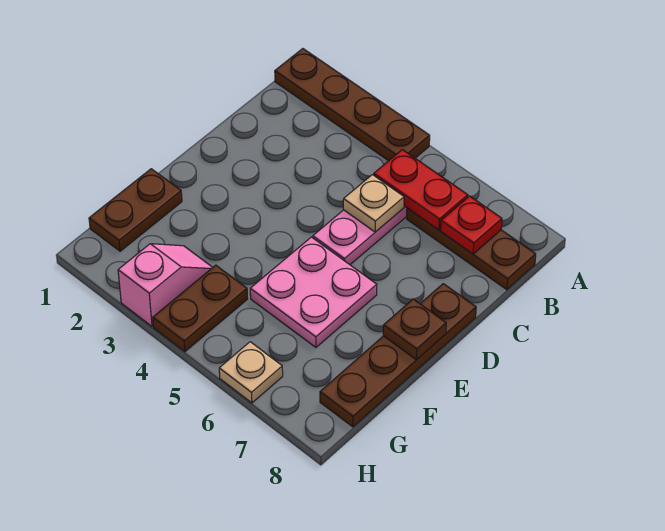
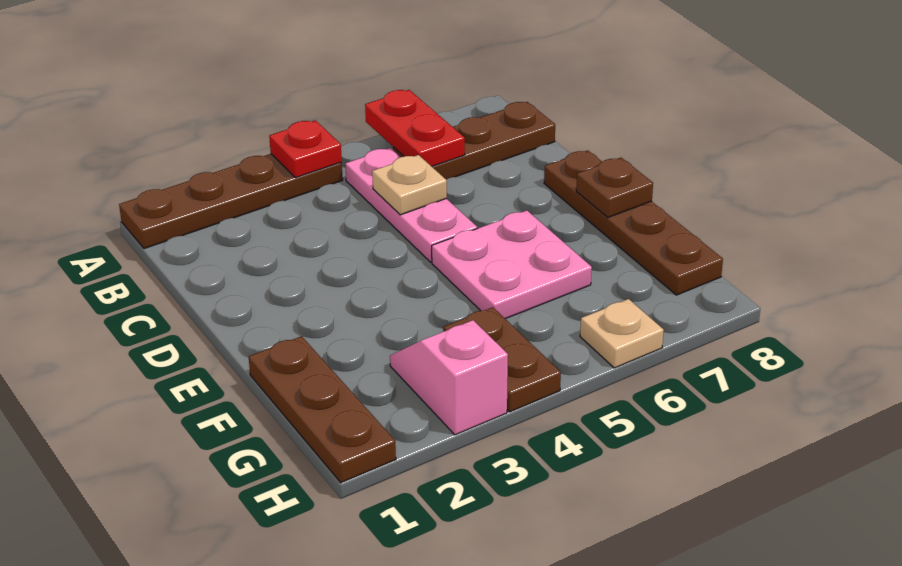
red 1x2 plate [374,150,468,230] -> red 1x2 plate turned to [365,90,465,167]
red 1x1 plate [441,196,502,254] -> red 1x1 plate moved to [269,120,342,178]
brown 1x2 plate [89,169,182,251] -> brown 1x3 plate [249,336,396,483]

